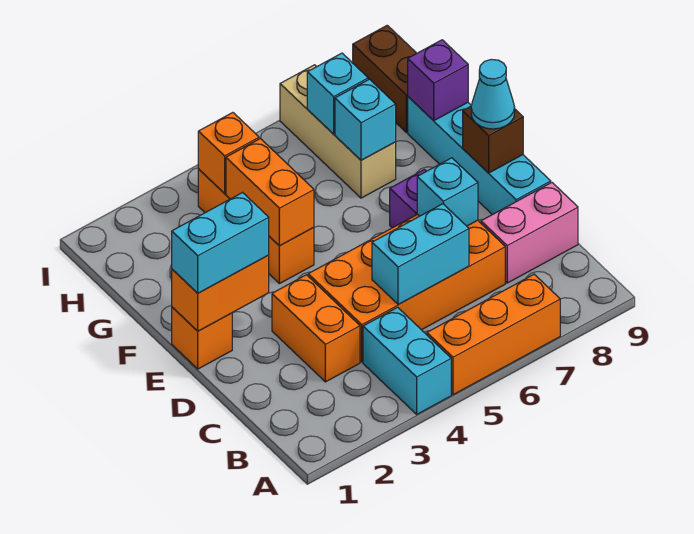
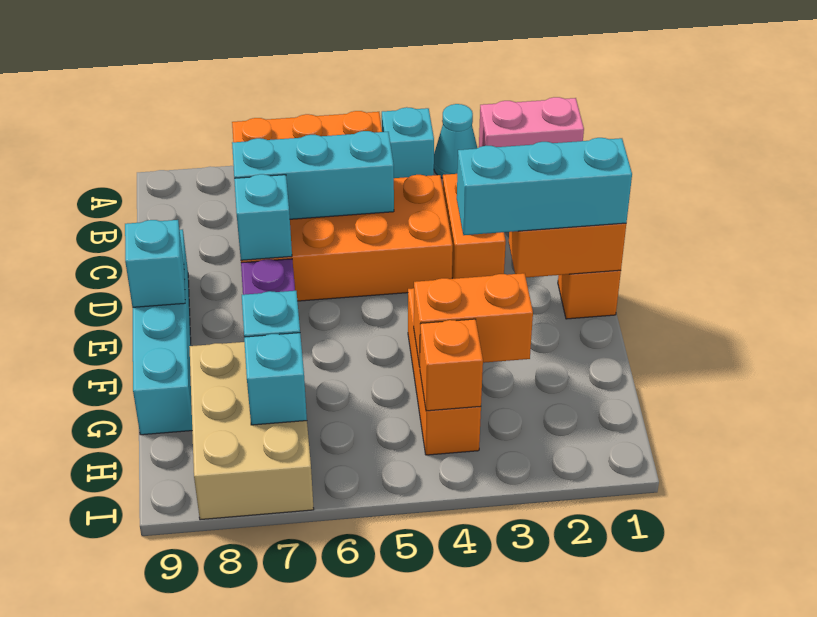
cyan 1x2 brick [363,307,451,414] -> cyan 1x1 brick [382,107,434,178]
cyan 1x2 brick [372,204,469,304] -> cyan 1x3 brick [232,131,394,219]
pink 1x2 brick [481,183,578,283] -> pink 1x2 brick moved to [479,97,584,147]
cyan 1x2 brick [172,193,269,293] -> cyan 1x3 brick [457,138,632,235]
brown 1x1 brick [463,106,523,173] -> cyan 1x1 brick [125,220,185,307]
cyan 1x1 cone [471,59,515,129] -> cyan 1x1 cone moved to [434,104,477,178]
orange 1x2 brick [226,138,314,246] -> orange 1x2 brick turned to [414,273,533,367]
tan 1x3 brick [280,65,396,198] -> tan 2x3 brick [189,342,314,520]
purple 1x1 brick [408,40,468,121] -> none
brown 1x2 brick [353,25,417,132] -> none

